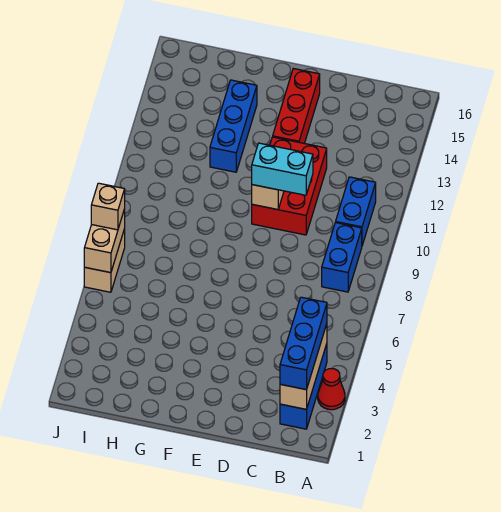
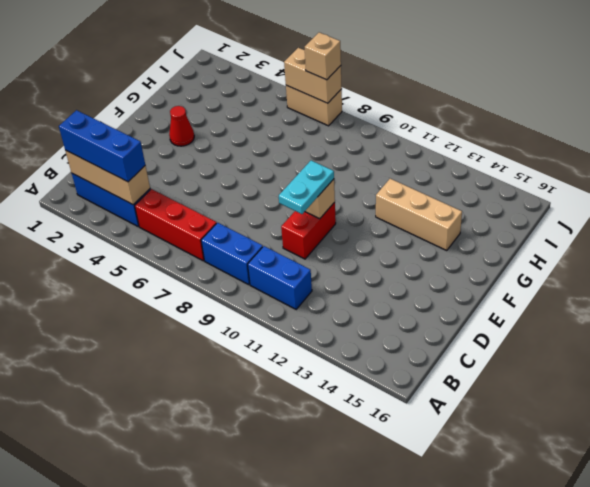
red 1x1 cone [318,369,345,410] -> red 1x1 cone moved to [169,106,194,146]
red 2x3 brick [252,137,327,235] -> red 1x2 brick [281,202,336,259]
cyan 1x2 brick [252,143,313,195] -> cyan 1x2 plate [279,160,334,214]
red 1x3 brick [273,69,320,143] -> red 1x3 brick moved to [135,189,217,261]
blue 1x3 brick [210,80,257,172] -> tan 1x3 brick [376,179,462,250]

